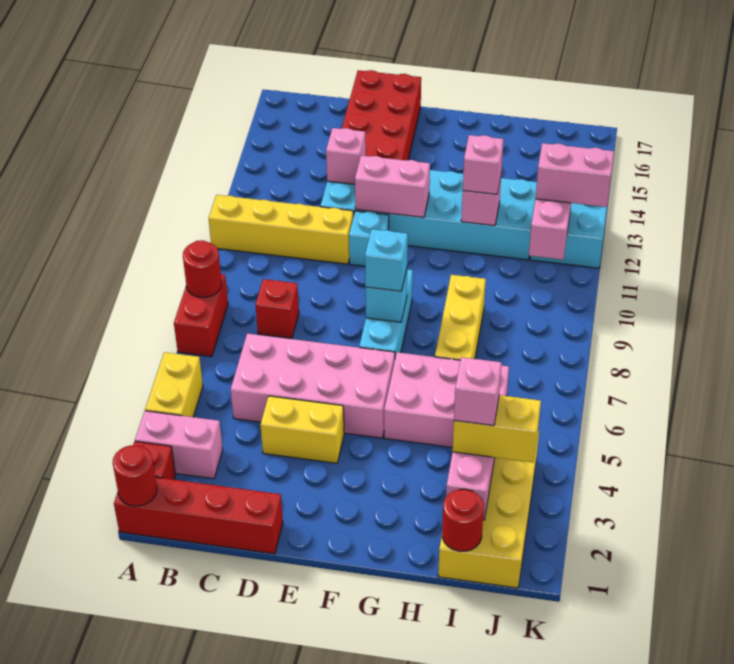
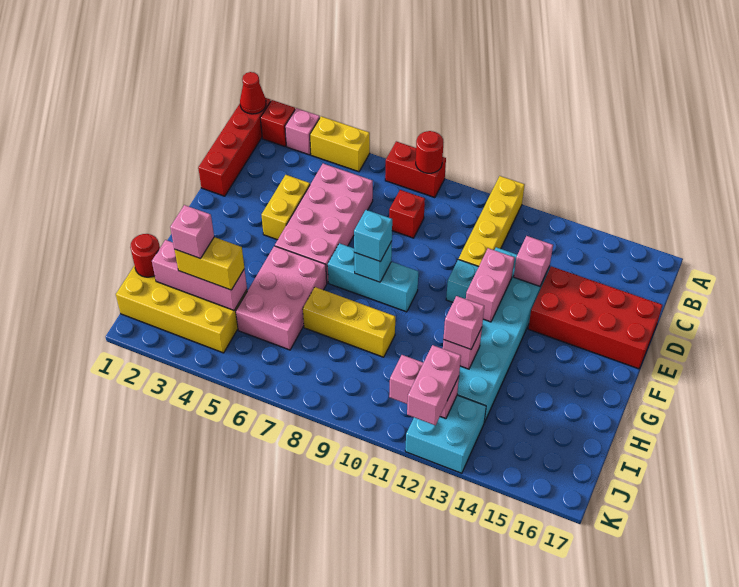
red 1x1 round brick [113,445,157,506] -> red 1x1 cone [240,72,266,114]
pink 1x2 brick [135,411,223,479] -> pink 1x1 brick [285,108,320,155]
yellow 1x2 brick [453,395,541,462] -> yellow 1x2 brick turned to [175,237,244,290]

